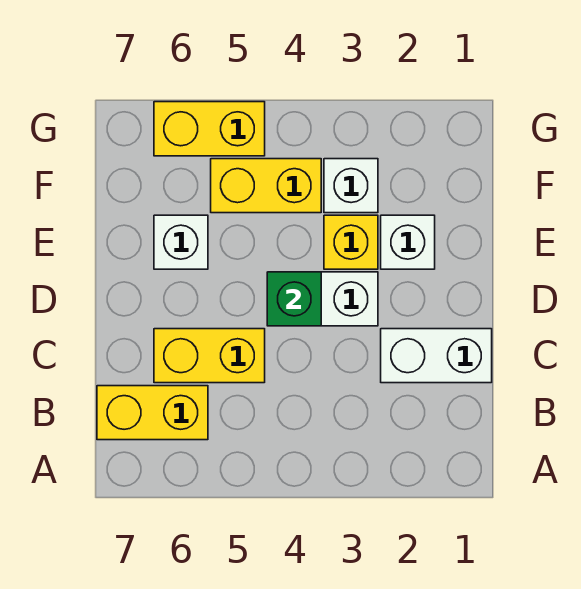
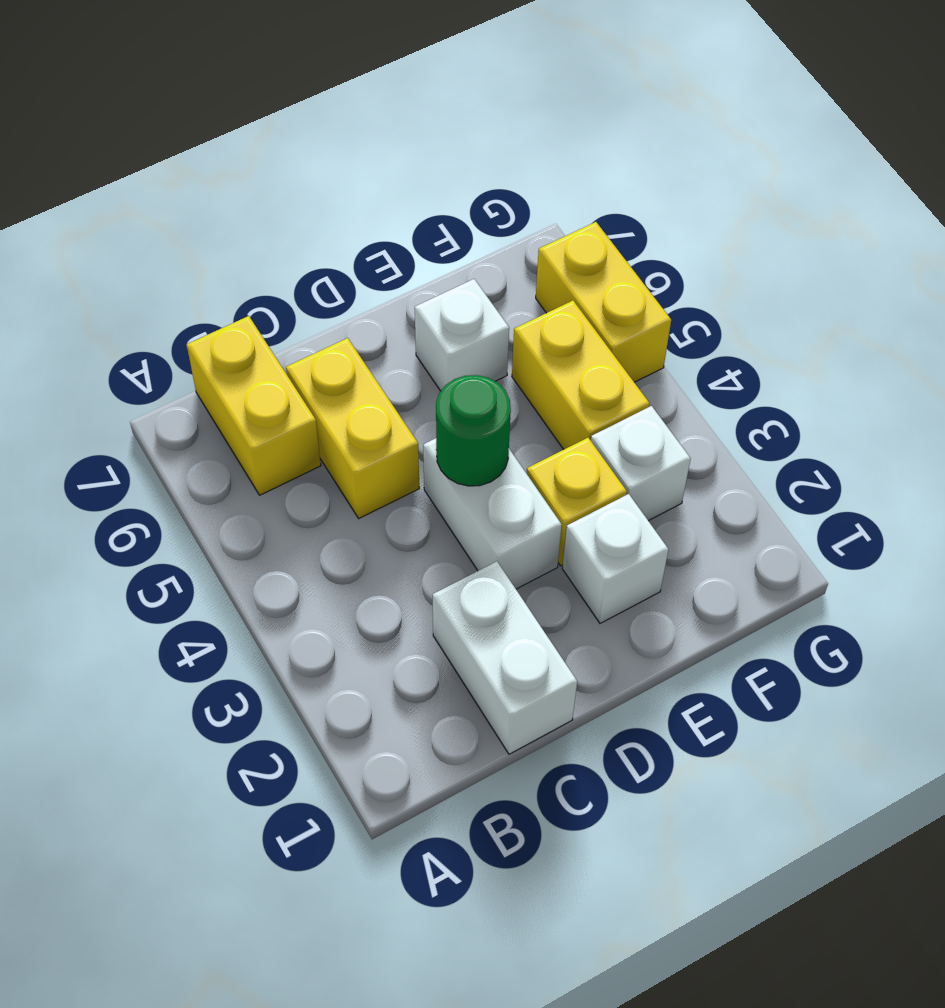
green 1x1 brick [267,272,321,326] -> green 1x1 round brick [436,375,511,486]

